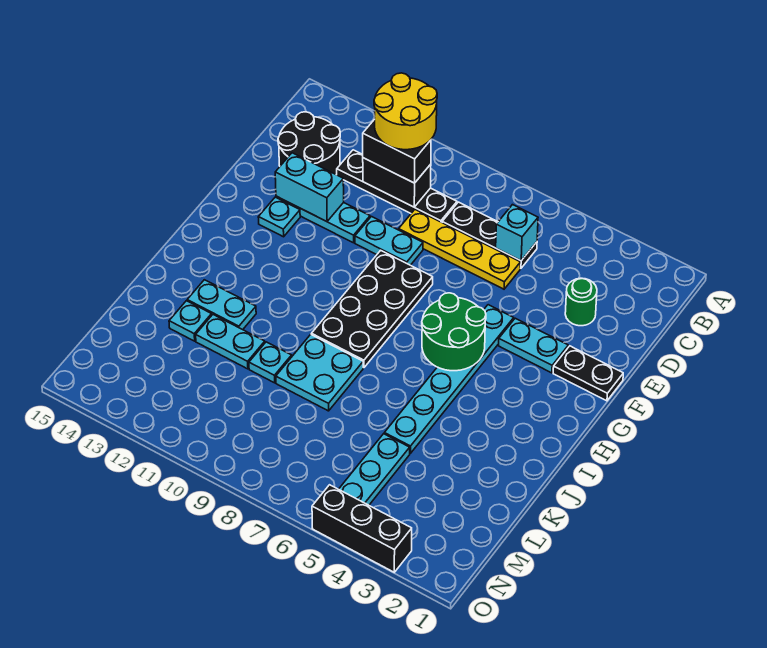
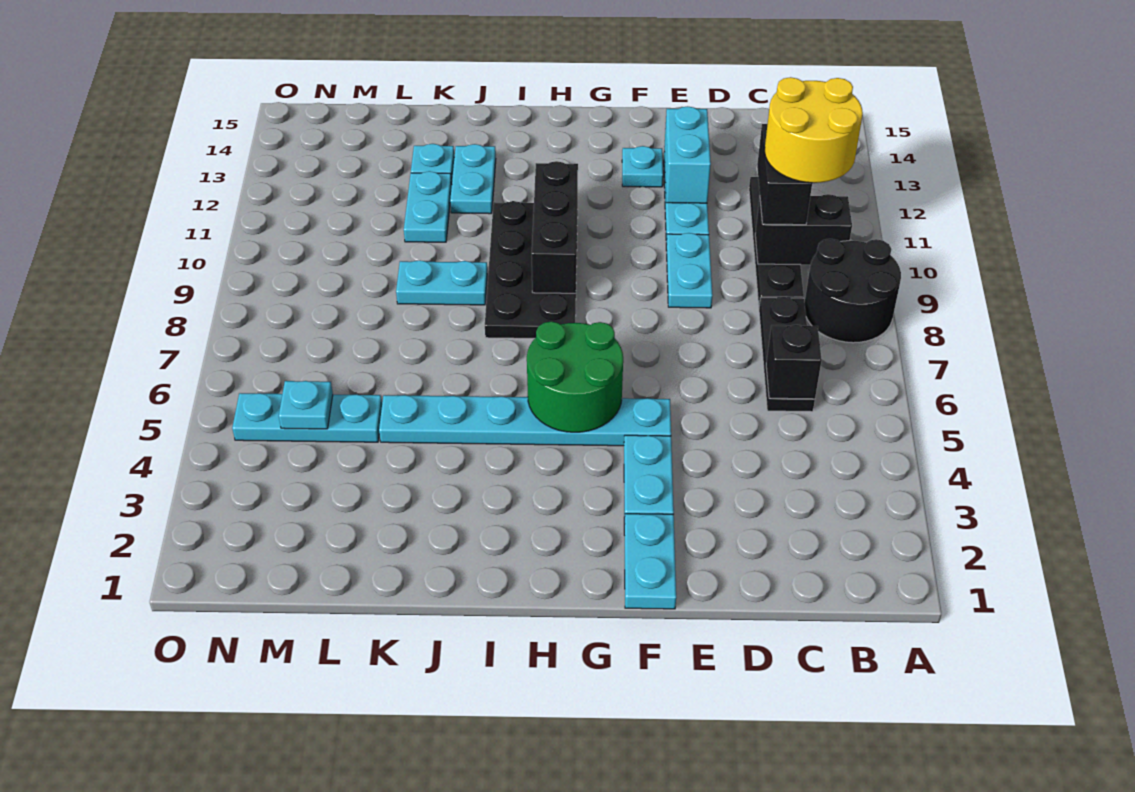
cyan 1x1 brick [496,205,538,261] -> black 1x1 brick [766,325,822,399]
black 1x2 brick [363,158,431,207] -> black 1x2 brick turned to [755,194,852,265]
black 2x2 round brick [278,112,340,174] -> black 2x2 round brick moved to [805,239,901,343]
green 1x1 round brick [565,278,597,326] -> none
yellow 1x4 plate [399,210,520,289] -> none
black 1x2 plate [553,346,623,401] -> cyan 1x2 plate [624,514,676,609]
black 2x4 plate [311,250,433,368] -> black 2x4 plate turned to [485,201,578,338]
cyan 2x2 plate [276,335,363,411] -> cyan 1x2 plate [396,260,488,305]
cyan 1x1 plate [249,342,292,383] -> cyan 1x1 plate moved to [279,381,333,429]
black 1x3 brick [312,485,412,572] -> black 1x3 brick moved to [532,161,578,293]

